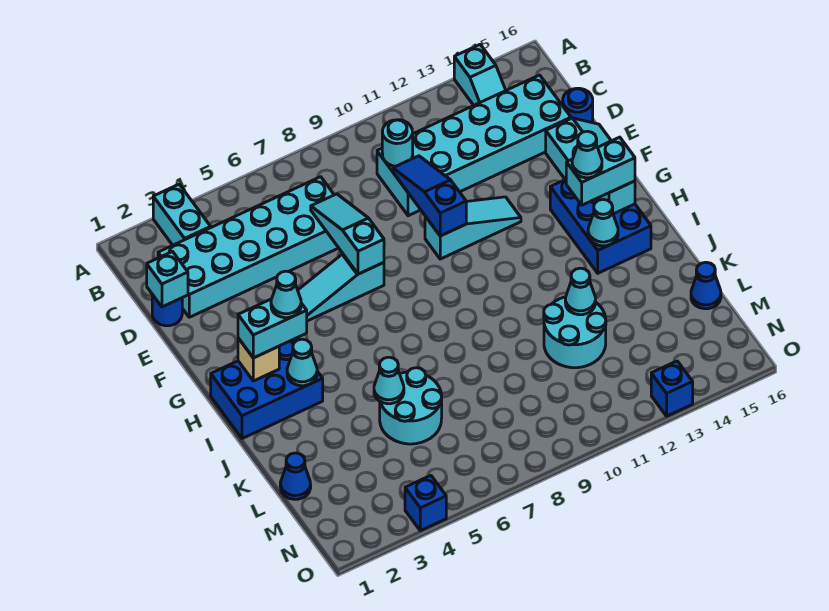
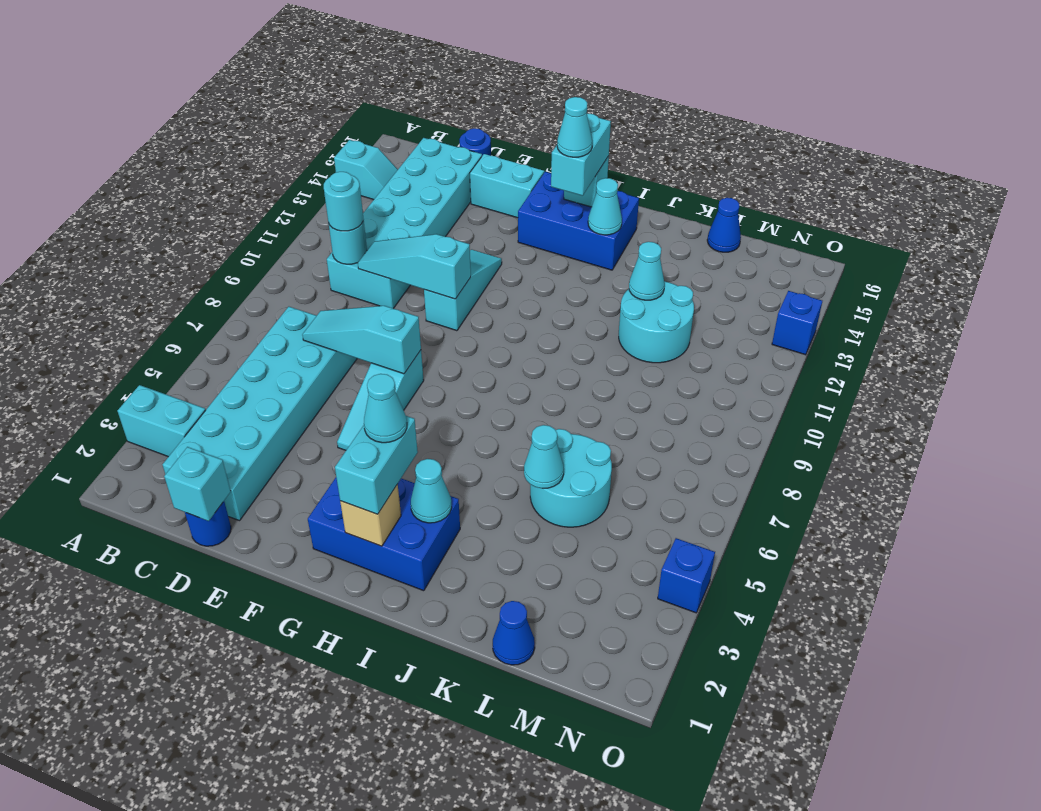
none -> cyan 1x1 round brick [324,172,363,231]
blue 1x3 slope [393,156,466,236] -> cyan 1x3 slope [358,234,471,299]
blue 2x3 brick [211,339,323,439] -> blue 2x3 brick turned to [308,478,460,591]

